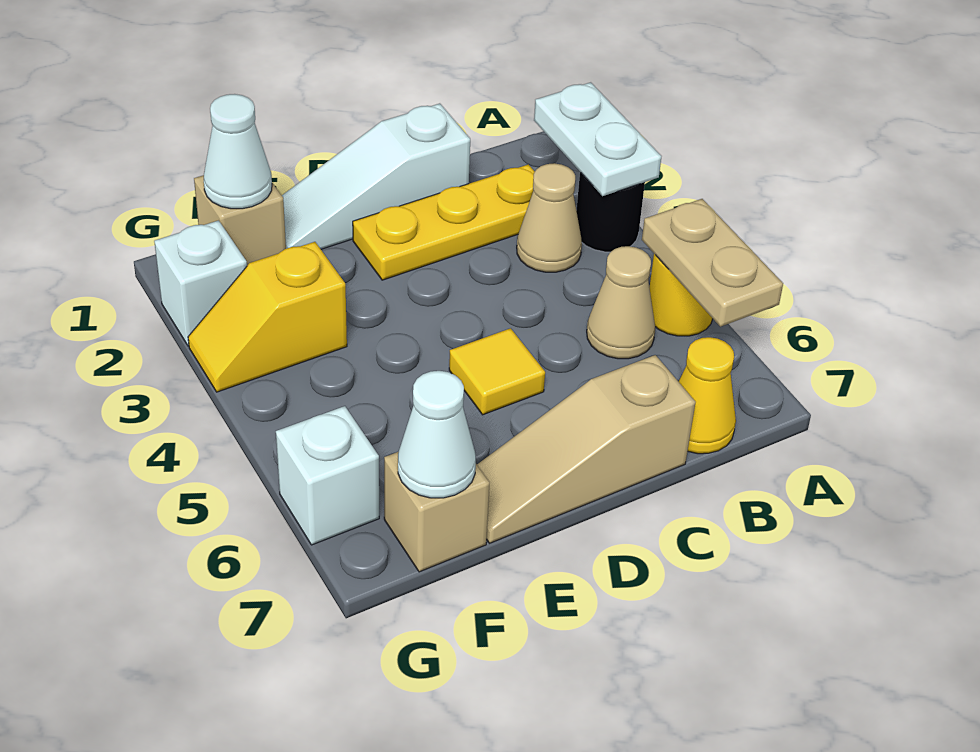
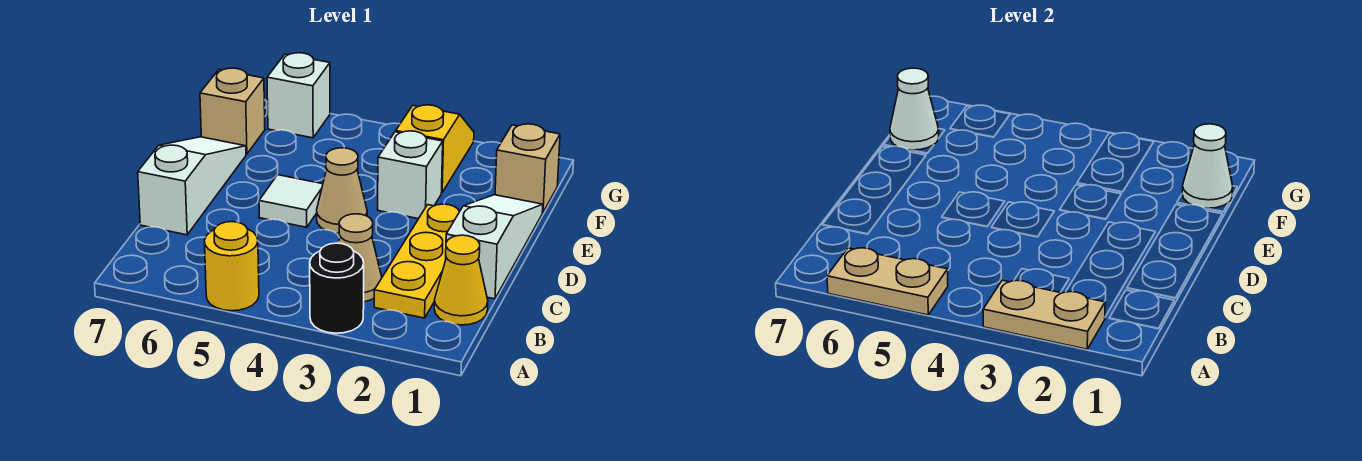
white 1x2 plate [534,82,661,196] -> tan 1x2 plate [983,280,1105,349]
tan 1x1 cone [587,246,655,359] -> tan 1x1 cone moved to [317,148,367,233]
yellow 1x1 cone [679,337,736,454] -> yellow 1x1 cone moved to [434,235,488,325]
tan 1x3 slope [477,355,696,543] -> white 1x3 slope [138,137,246,235]
yellow 1x1 tile [449,328,545,415] -> white 1x1 tile [259,175,323,227]
white 1x1 brick [154,220,247,346] -> white 1x1 brick moved to [378,131,443,219]

